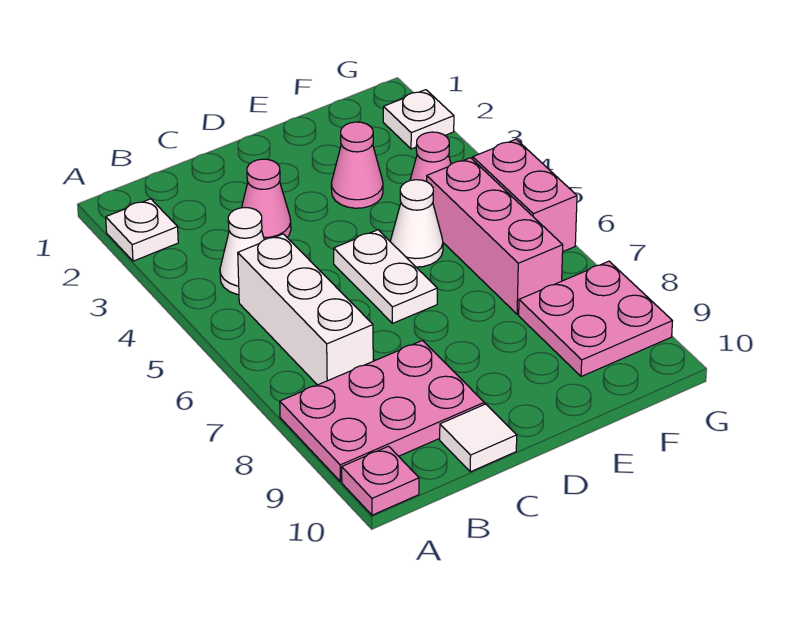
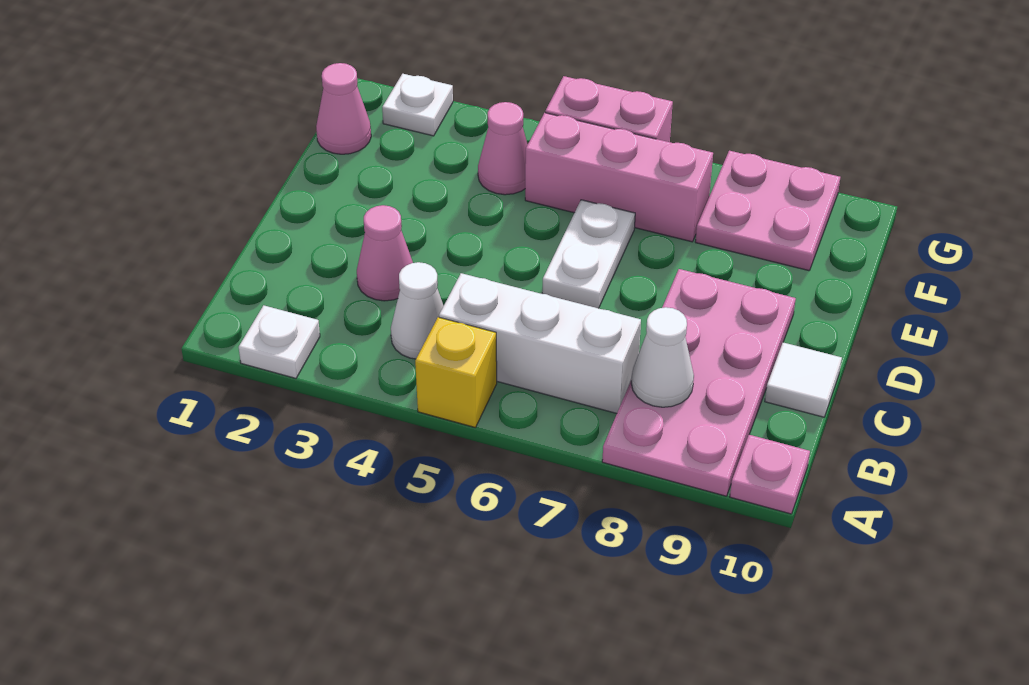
none -> yellow 1x1 brick [415,317,497,428]
pink 2x3 plate [280,341,484,482] -> pink 2x4 plate [602,269,796,496]
white 1x2 plate [334,230,437,323] -> white 1x2 plate turned to [542,200,635,308]
pink 1x1 cone [331,122,383,208] -> pink 1x1 cone moved to [316,63,371,154]
white 1x1 cone [390,180,443,267] -> white 1x1 cone moved to [631,307,694,407]

